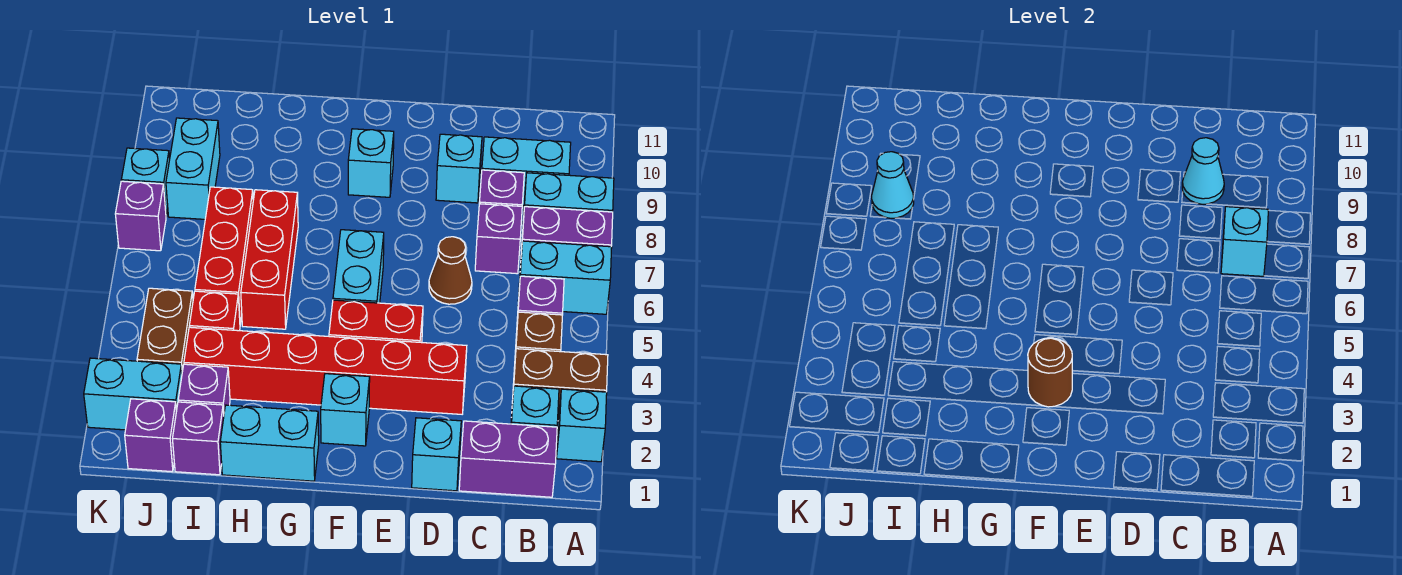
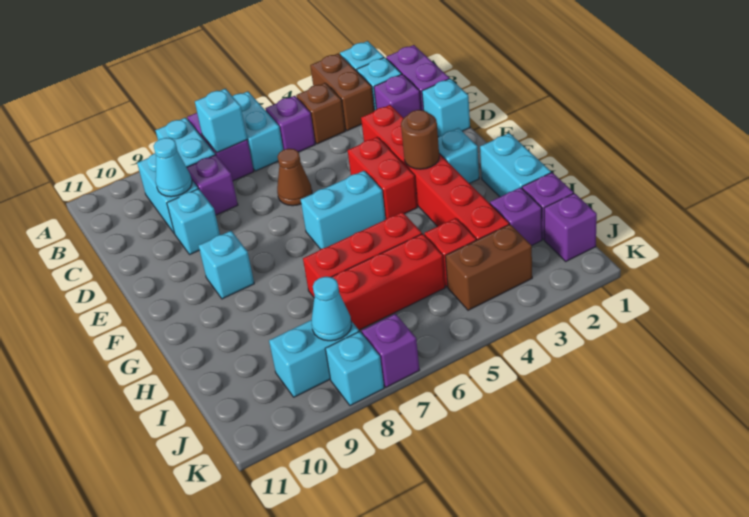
purple 1x1 brick [475,204,522,274] -> purple 1x1 brick moved to [374,74,421,118]
cyan 1x2 brick [84,358,182,430] -> none

